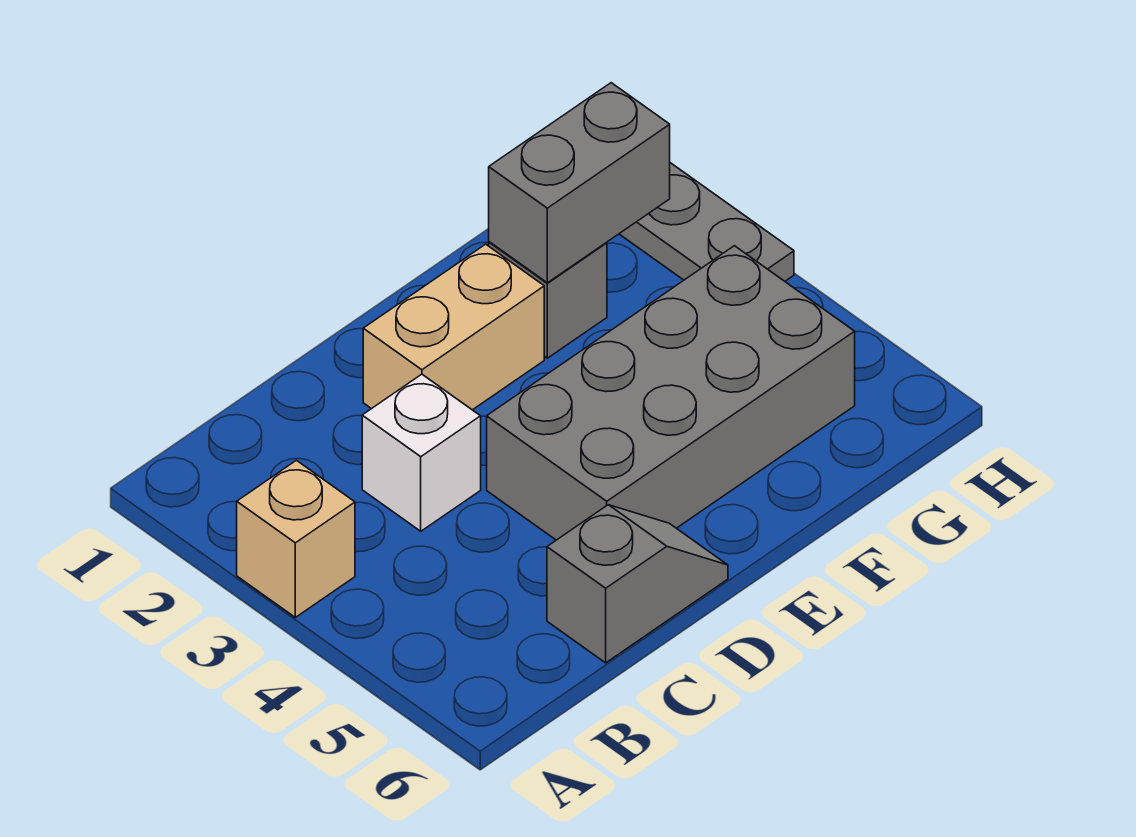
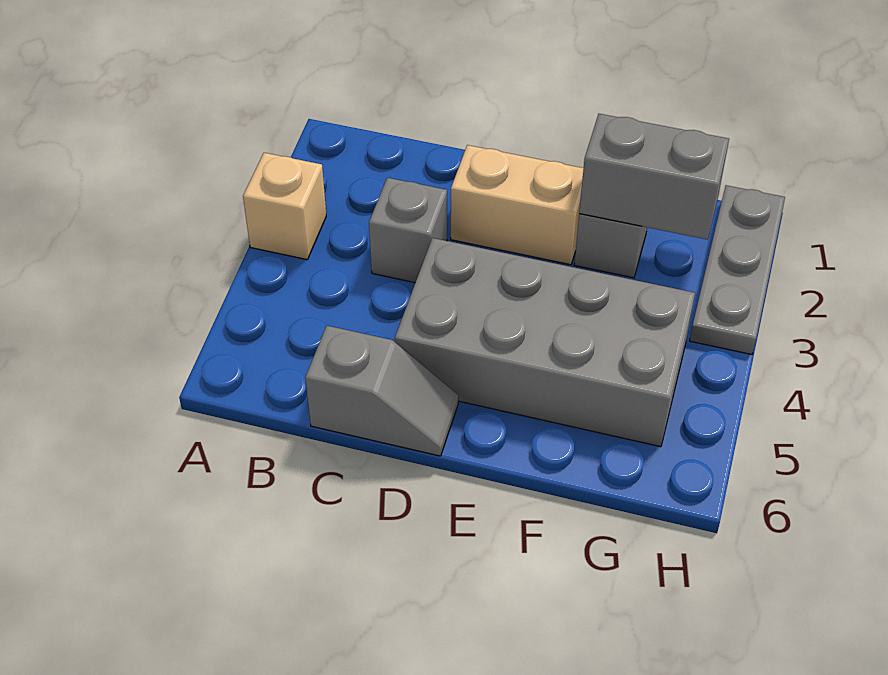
white 1x1 brick [362,374,481,531] -> grey 1x1 brick [369,178,447,283]

